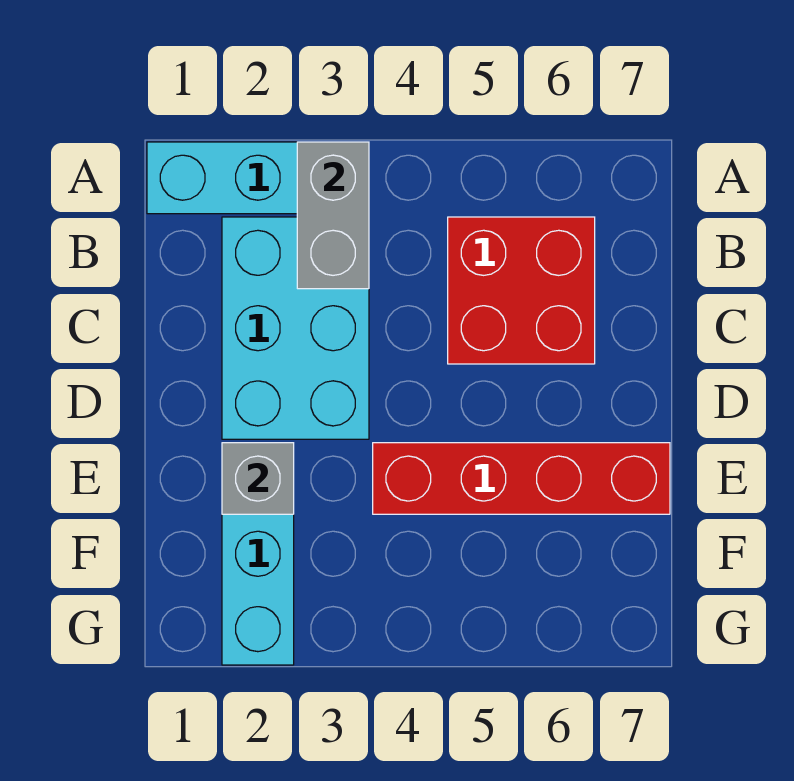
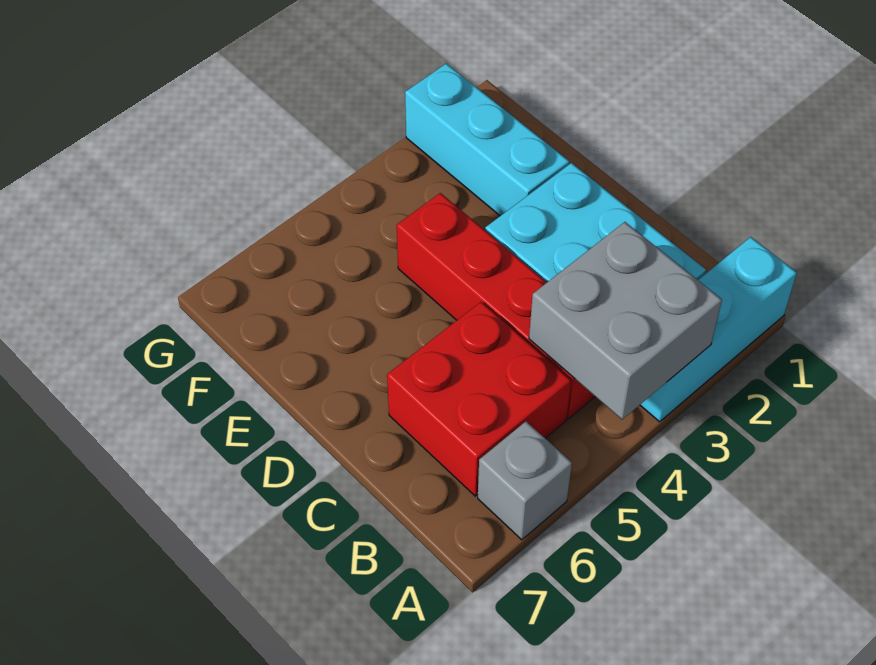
grey 1x2 brick [297,142,369,289] -> grey 2x2 brick [529,222,722,419]
grey 1x1 brick [222,443,294,514] -> grey 1x1 brick moved to [478,422,572,540]
red 1x4 brick [373,443,670,514] -> red 1x4 brick turned to [397,193,595,419]

